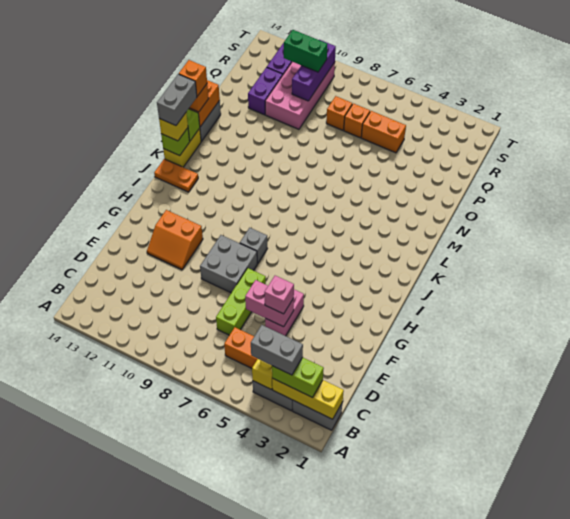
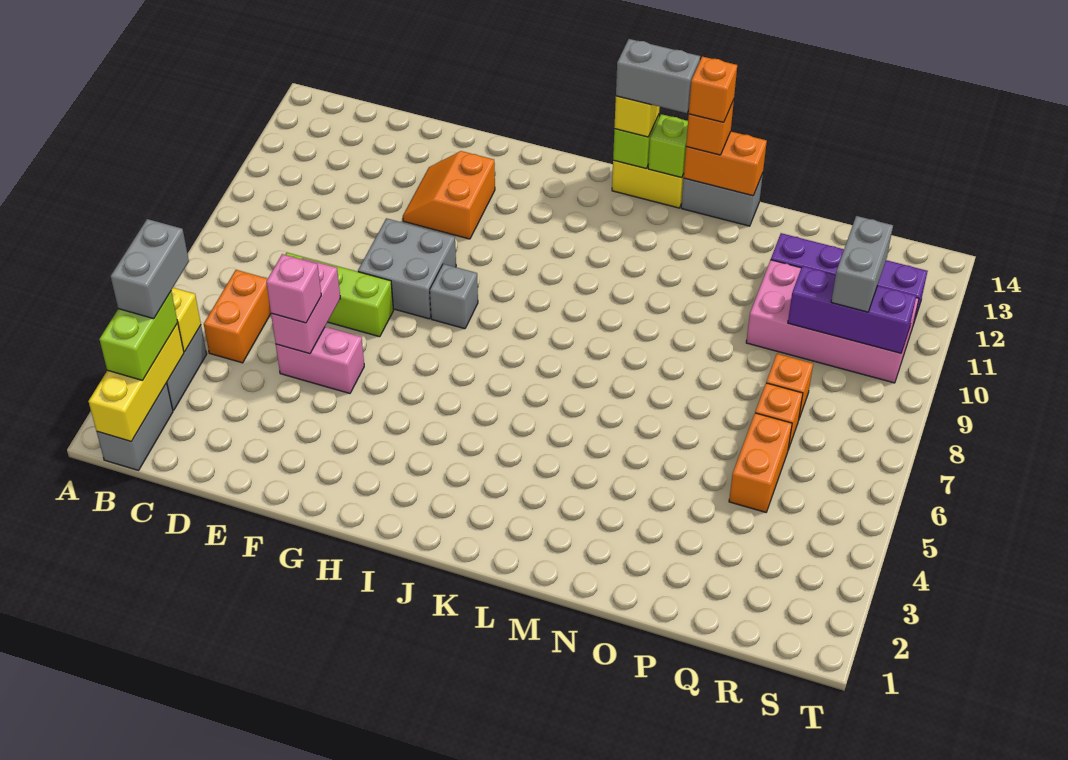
orange 1x2 plate [154,159,198,192] -> none
green 1x2 brick [284,30,327,72] -> grey 1x2 brick [831,216,893,312]

